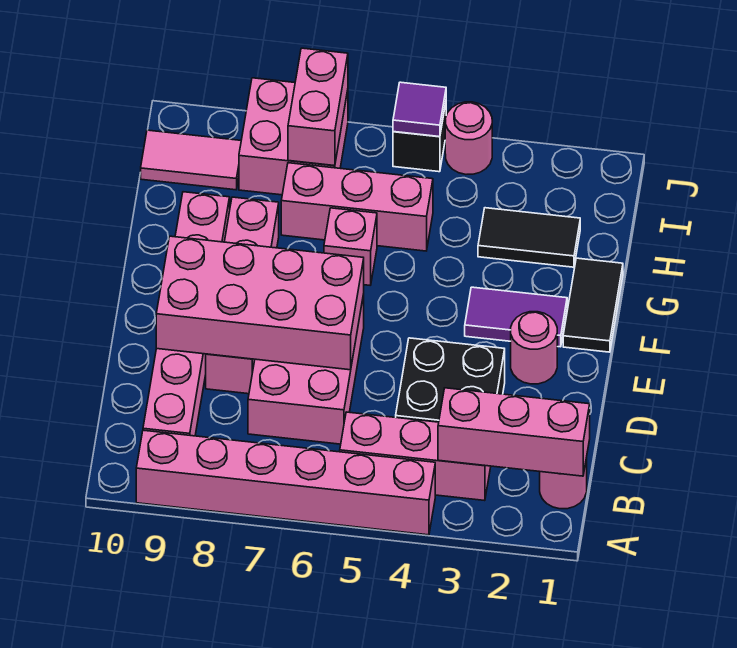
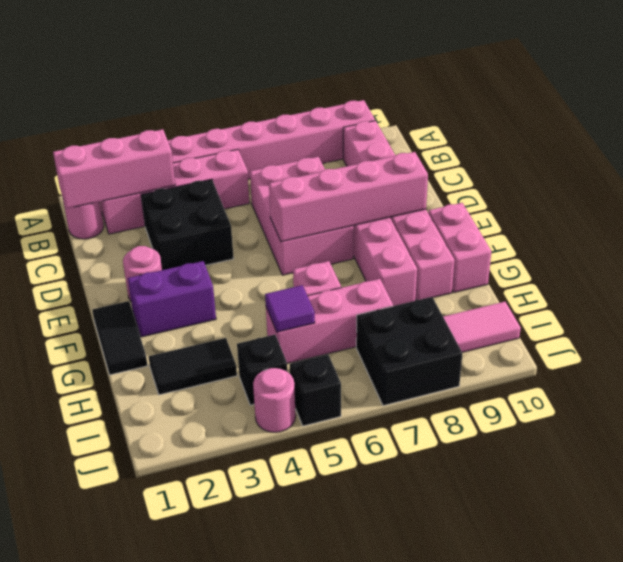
pink 1x3 brick [340,412,491,501] -> pink 1x4 brick [100,149,250,234]
pink 2x4 brick [156,236,364,370] -> pink 1x4 brick [269,152,428,242]
purple 1x2 tile [465,287,567,347] -> purple 1x2 brick [128,261,216,337]
none -> black 1x1 brick [237,335,287,405]
pink 2x2 brick [239,78,348,195] -> black 2x2 brick [356,297,462,406]
pink 1x2 brick [288,48,348,166] -> pink 1x2 brick moved to [428,203,491,292]
purple 1x1 tile [393,82,446,137] -> purple 1x1 tile moved to [265,285,315,332]

